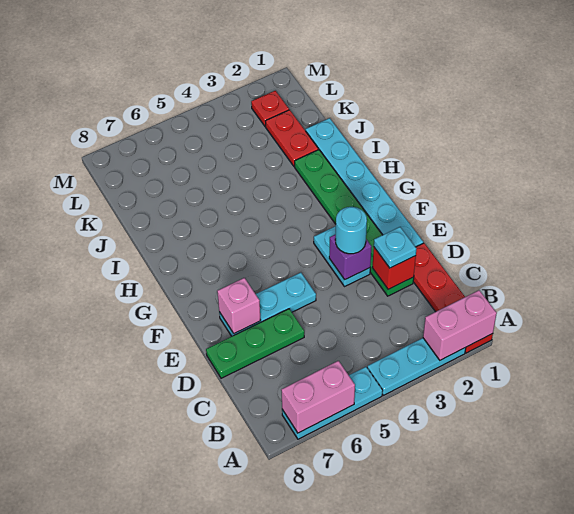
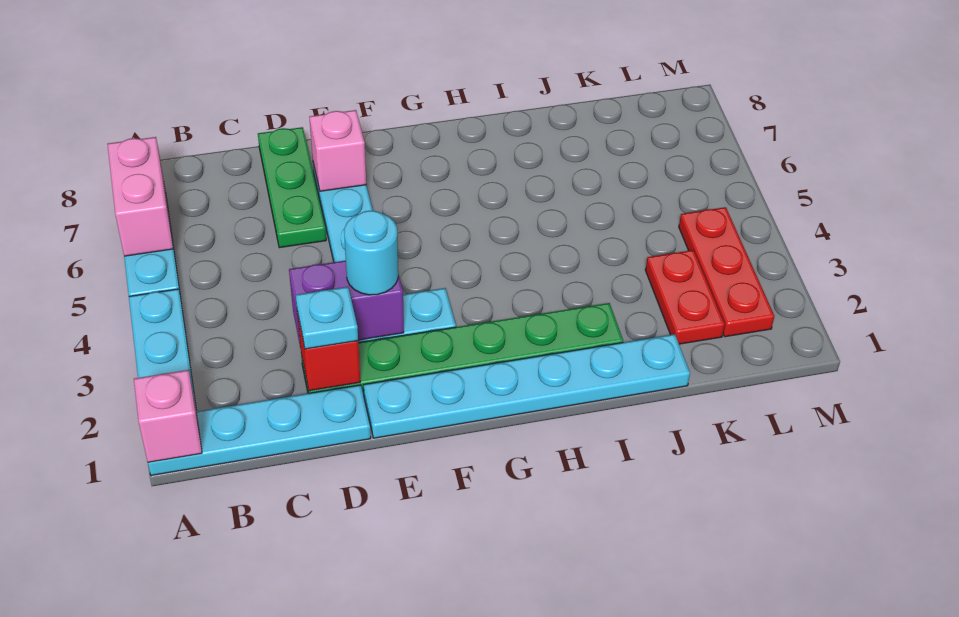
red 1x4 plate [413,243,493,353] -> cyan 1x4 plate [148,385,371,475]
pink 1x2 brick [423,290,497,360] -> pink 1x1 brick [134,370,202,462]
purple 1x1 brick [329,234,372,280] -> purple 1x2 brick [289,261,404,348]
red 1x2 plate [266,110,318,167] -> red 1x2 plate turned to [645,250,725,344]
red 1x1 plate [251,91,289,127] -> red 1x3 plate [679,207,775,337]

